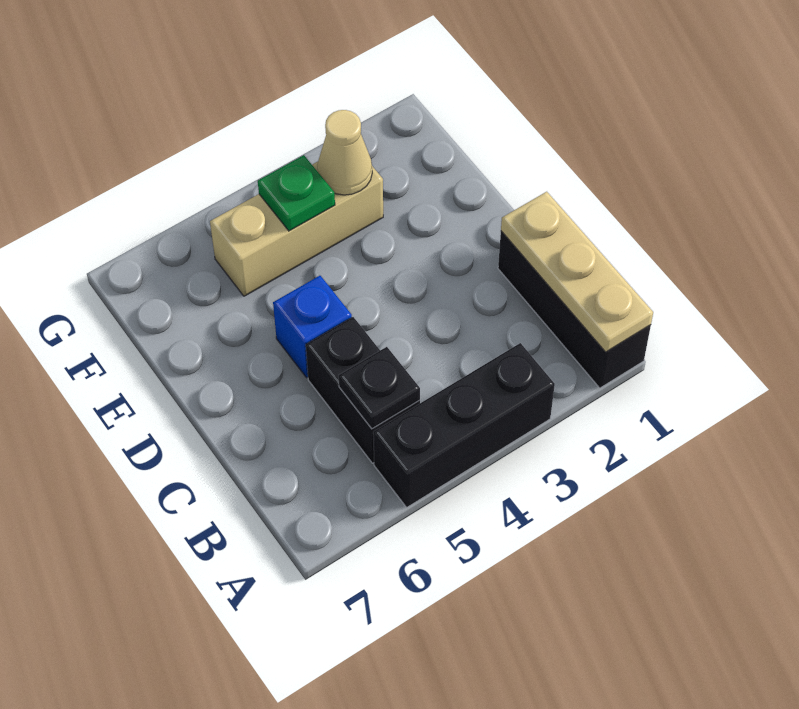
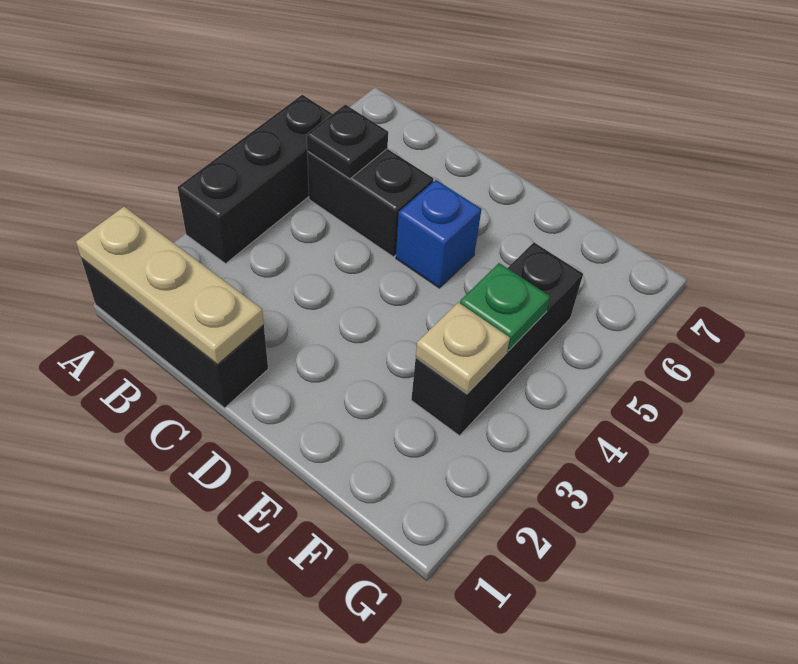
tan 1x3 brick [210,162,383,296] -> black 1x3 brick [411,242,583,436]
tan 1x1 cone [317,110,372,195] -> tan 1x1 plate [416,302,510,394]

